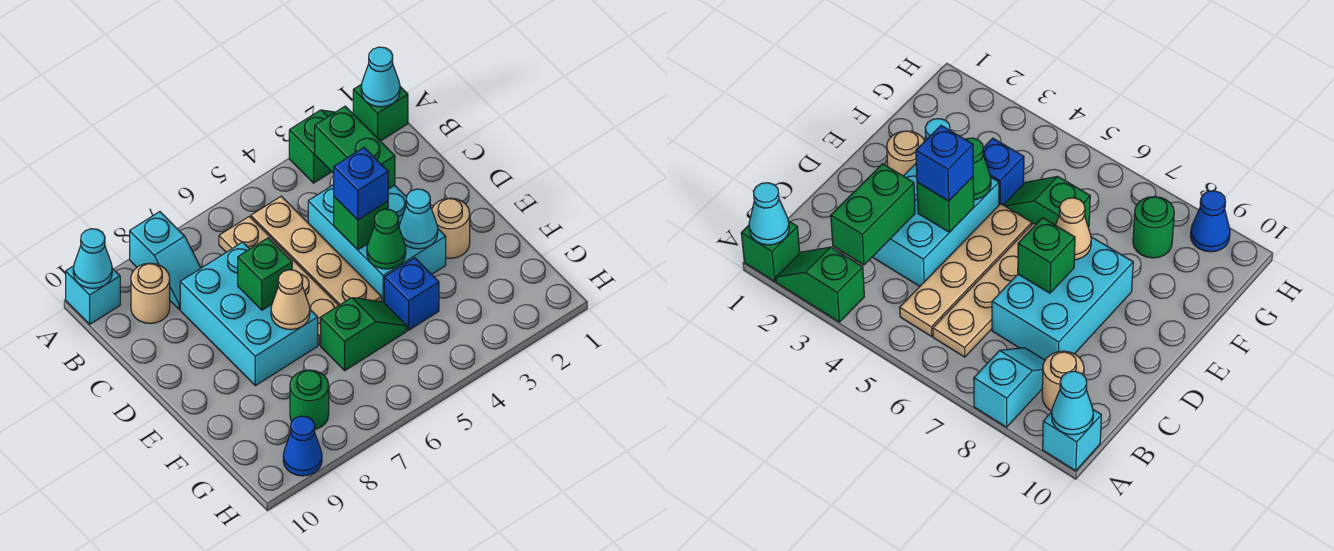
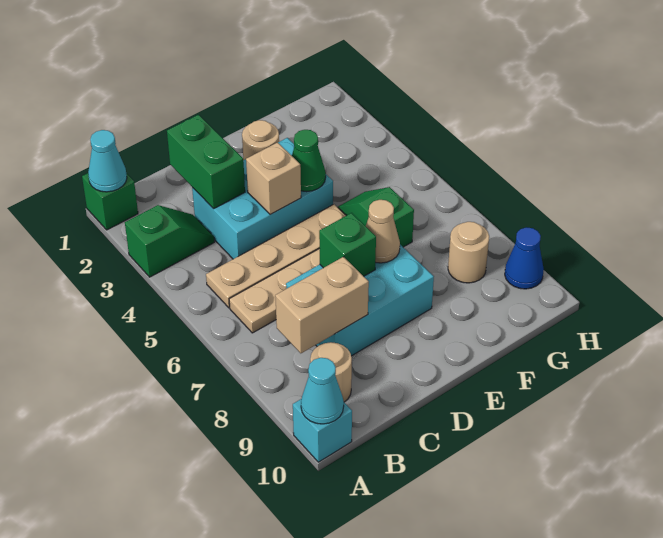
green 1x2 slope [289,110,335,183] -> green 1x2 slope turned to [125,205,214,277]
cyan 1x2 slope [130,212,201,309] -> none
green 1x2 brick [315,106,395,189] -> green 1x2 brick turned to [167,115,245,209]
none -> tan 1x2 brick [275,257,369,353]
green 1x1 brick [334,197,388,250] -> tan 1x1 brick [246,143,301,215]
blue 1x1 brick [334,148,388,220] -> none
cyan 1x1 cone [399,189,438,249] -> none
blue 1x1 brick [384,258,439,330] -> none
green 1x1 round brick [290,370,329,429] -> tan 1x1 round brick [448,222,489,283]

